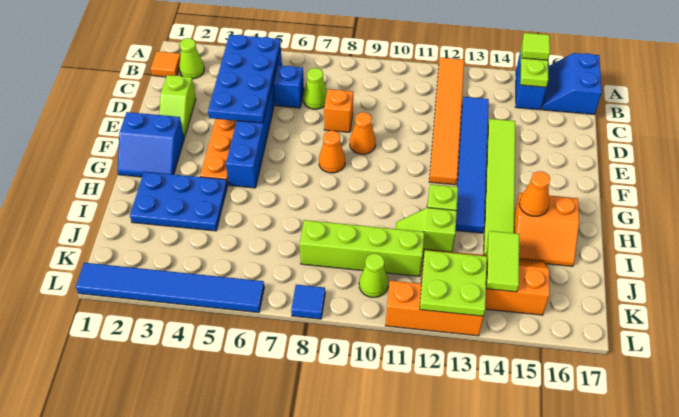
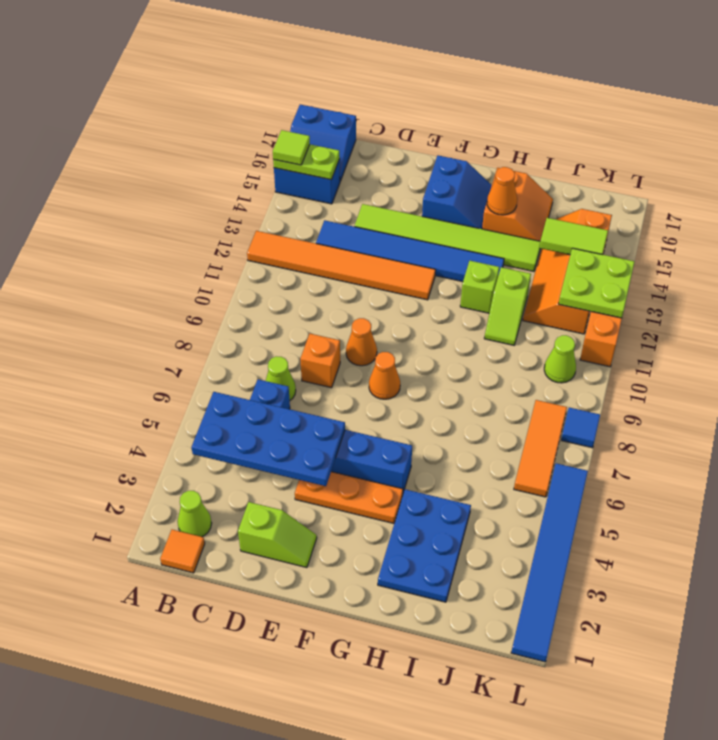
blue 2x2 slope [117,112,184,177] -> blue 2x2 slope moved to [422,155,492,229]
lime 1x4 brick [300,220,424,276] -> none
none -> orange 1x3 tile [514,400,567,497]

